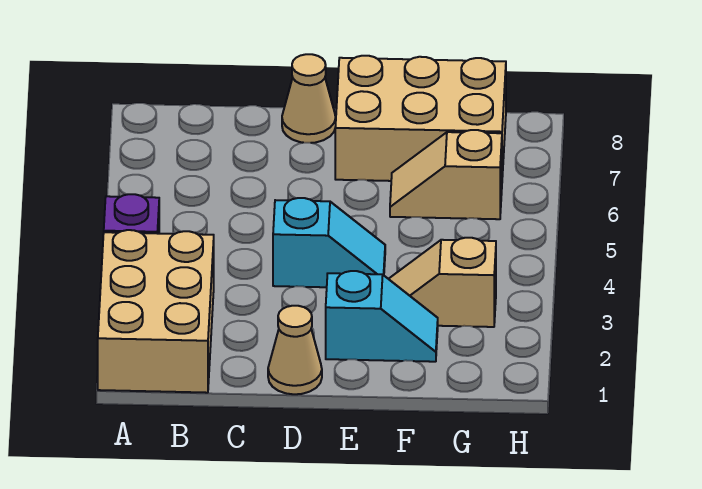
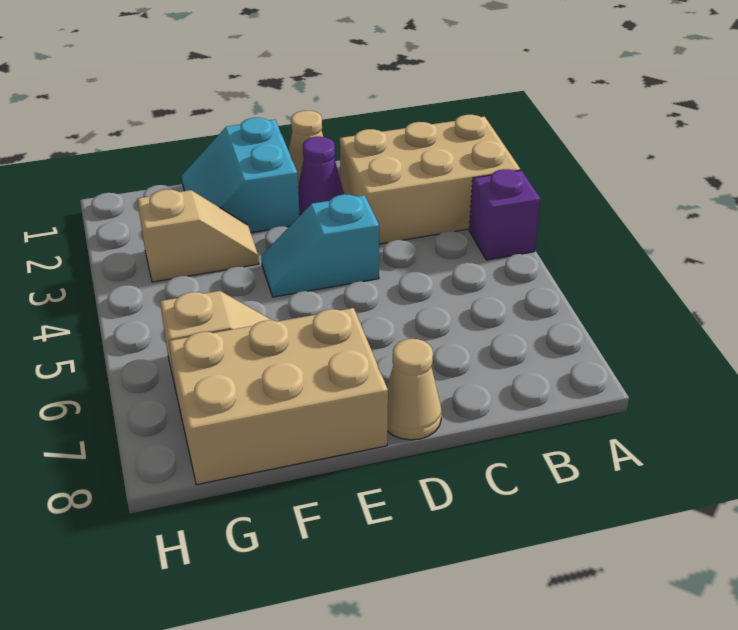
tan 2x3 brick [98,230,214,393] -> tan 2x3 brick turned to [340,115,520,244]
none -> purple 1x1 cone [298,137,344,215]
cyan 1x2 slope [326,271,438,362] -> cyan 2x2 slope [182,118,300,233]

